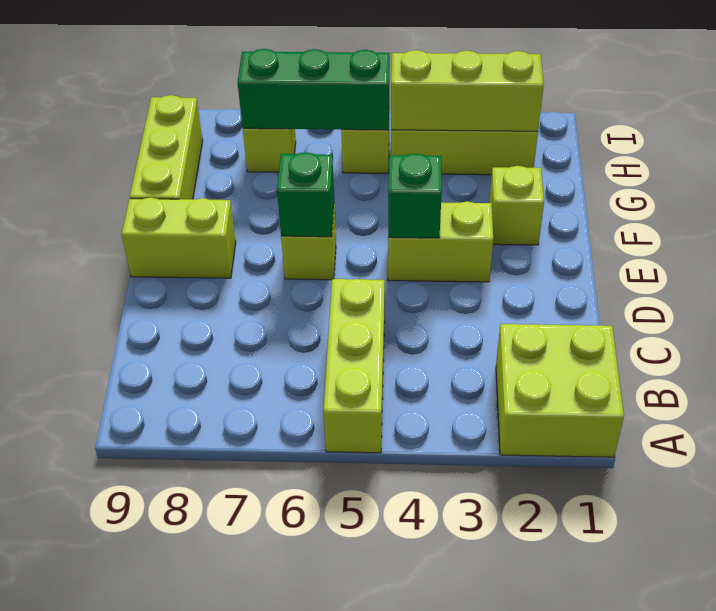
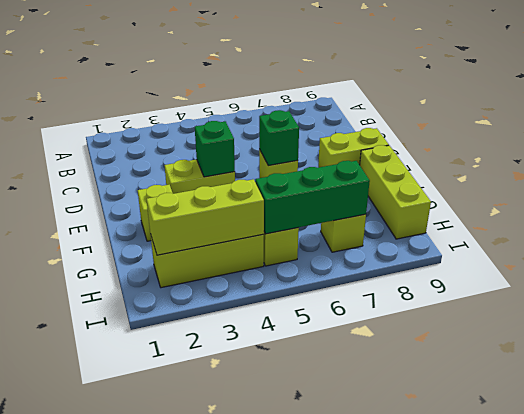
lime 2x2 brick [496,324,624,457] -> none
lime 1x3 brick [324,279,385,453] -> none

